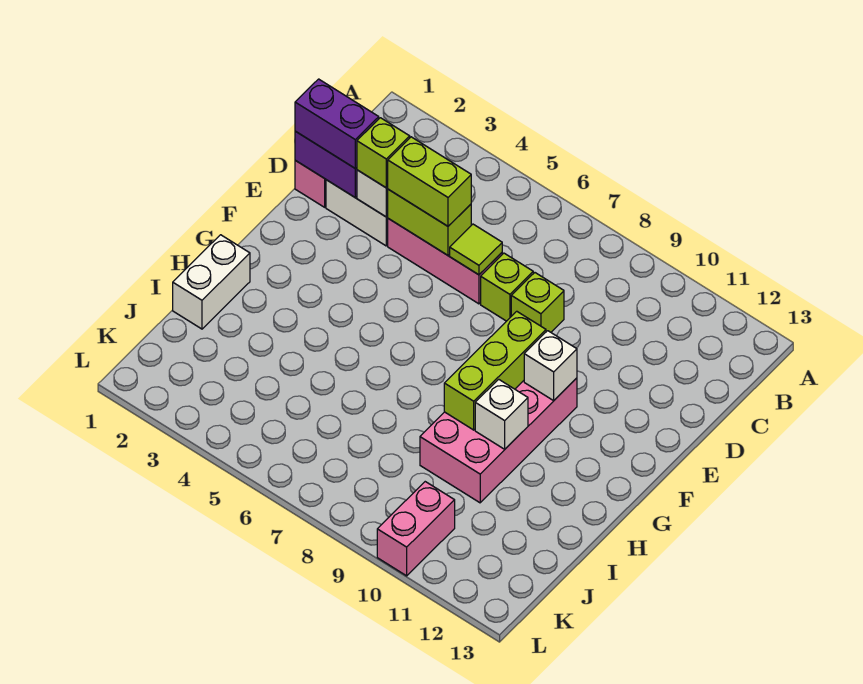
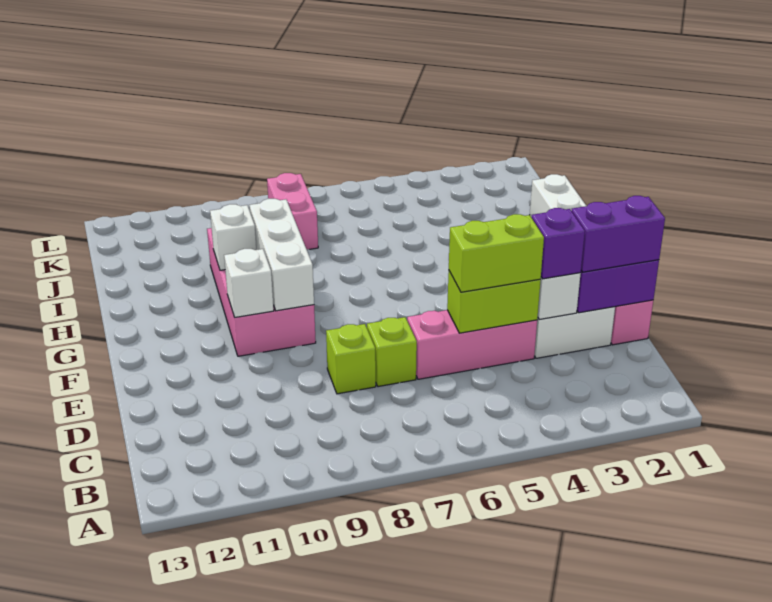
lime 1x1 brick [357,118,410,188] -> purple 1x1 brick [531,208,585,279]
lime 1x1 tile [450,224,502,275] -> none
lime 1x3 brick [444,311,546,430] -> white 1x3 brick [249,199,314,311]
pink 1x2 brick [377,482,455,576] -> pink 1x2 brick moved to [267,173,318,249]

